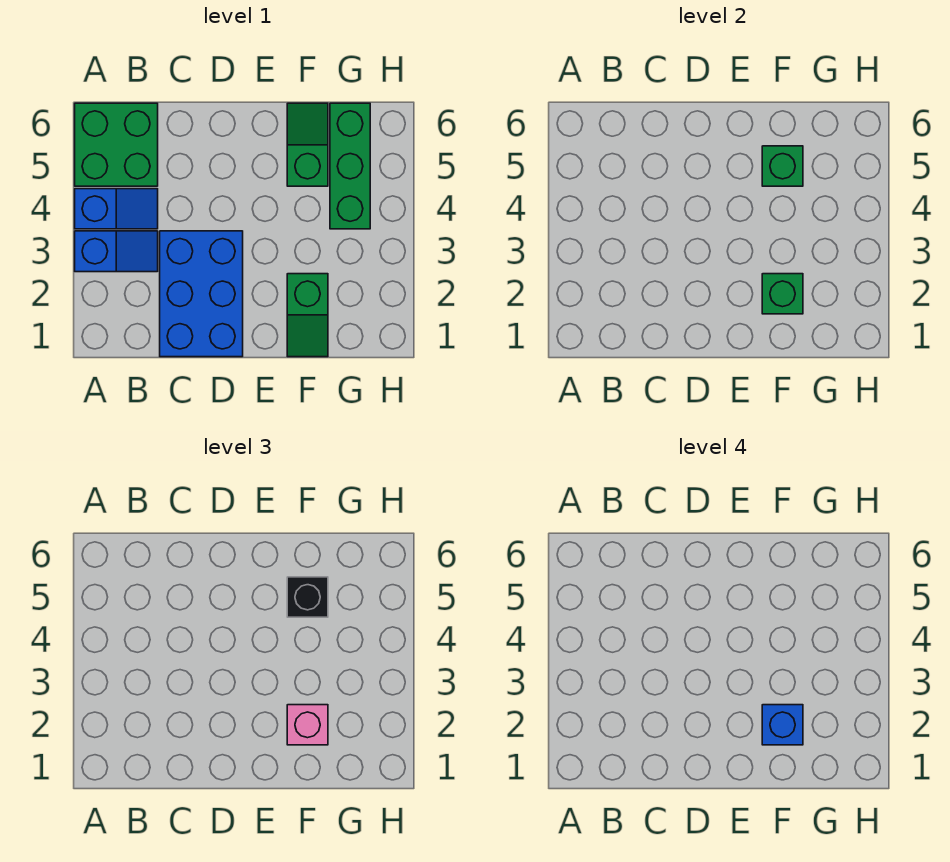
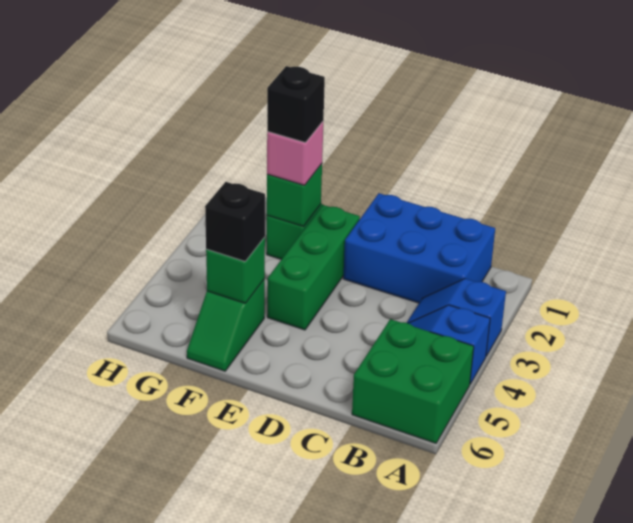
blue 2x3 brick [160,231,243,357] -> blue 2x3 brick turned to [343,193,495,303]
blue 1x1 brick [762,705,803,745] -> black 1x1 brick [267,66,325,143]
green 1x3 brick [330,103,370,229] -> green 1x3 brick moved to [267,205,360,330]

